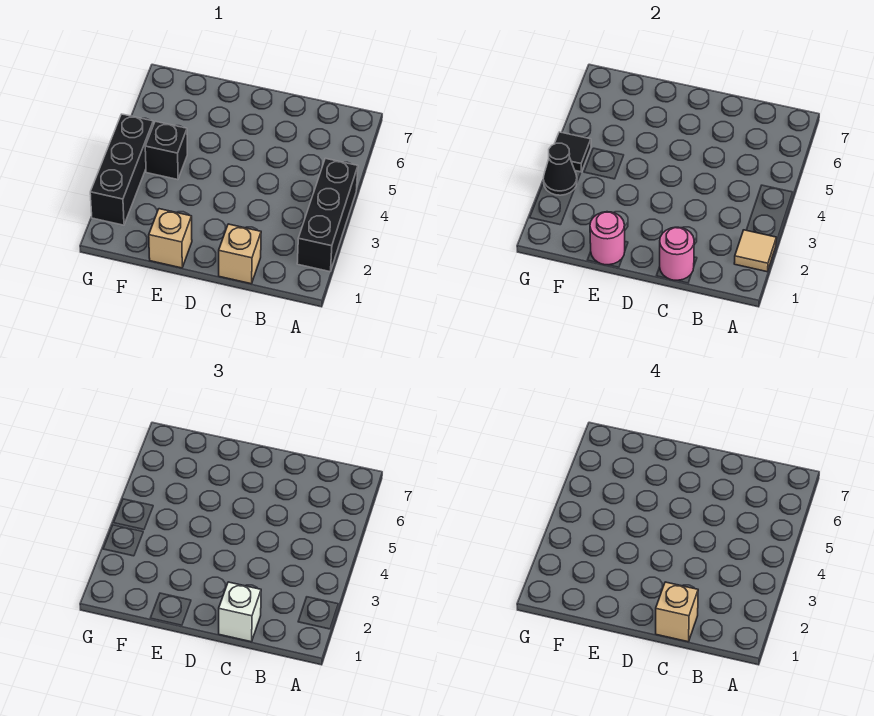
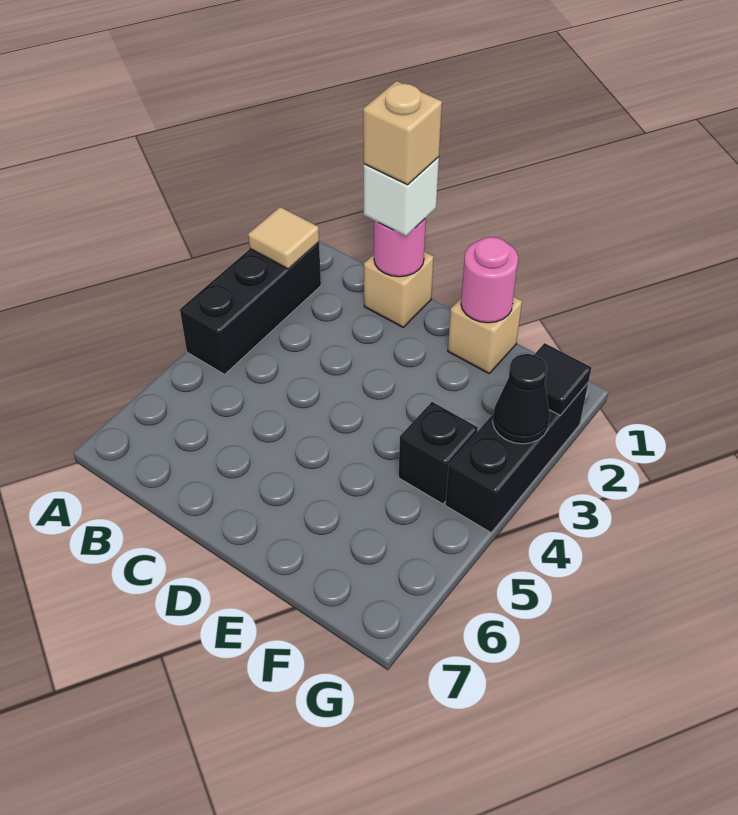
black 1x1 tile [555,132,591,172] -> black 1x1 tile moved to [534,343,591,415]

